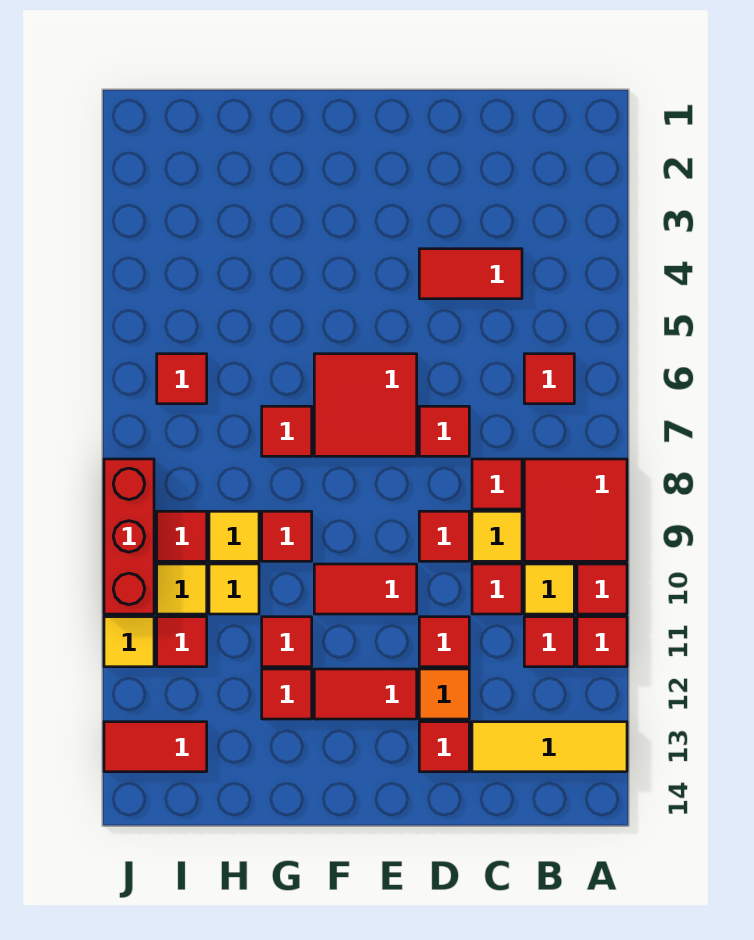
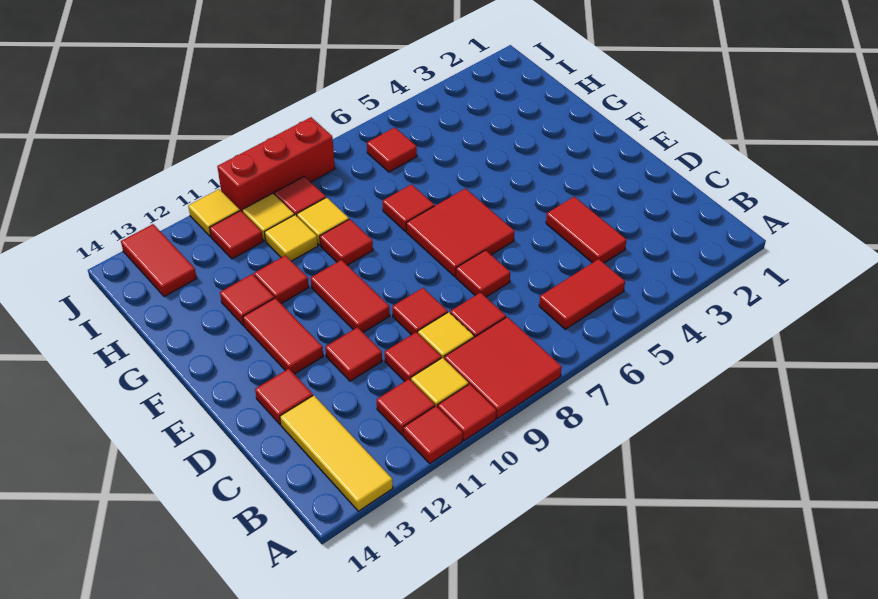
red 1x1 tile [524,354,574,404] -> red 1x2 tile [539,259,625,329]
orange 1x1 tile [419,669,469,719] -> none

